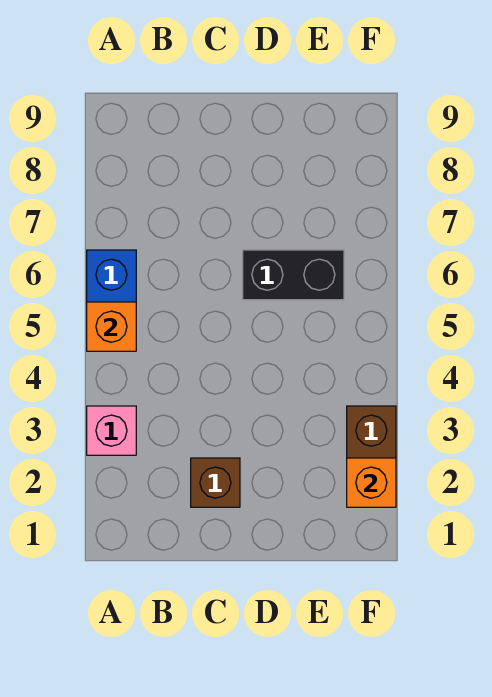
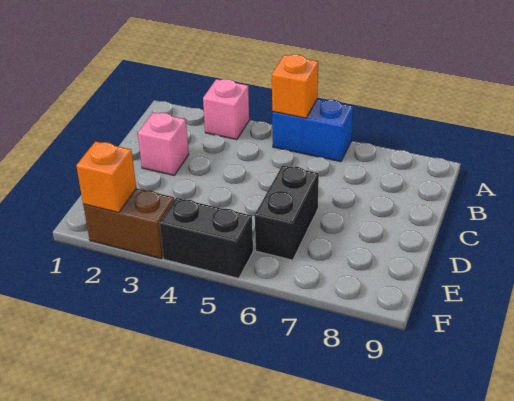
brown 1x1 brick [191,458,240,507] -> pink 1x1 brick [138,112,189,175]
none -> black 1x2 brick [159,198,253,278]

